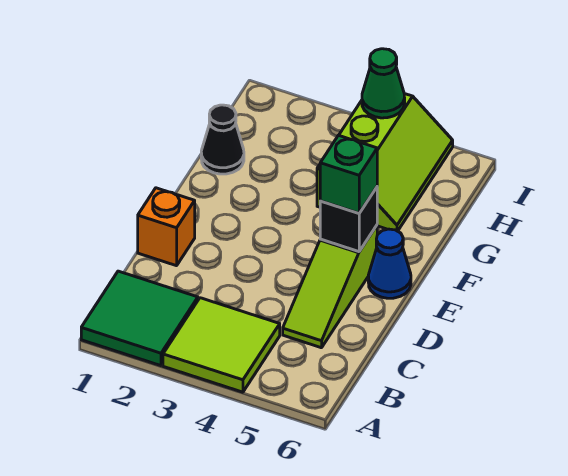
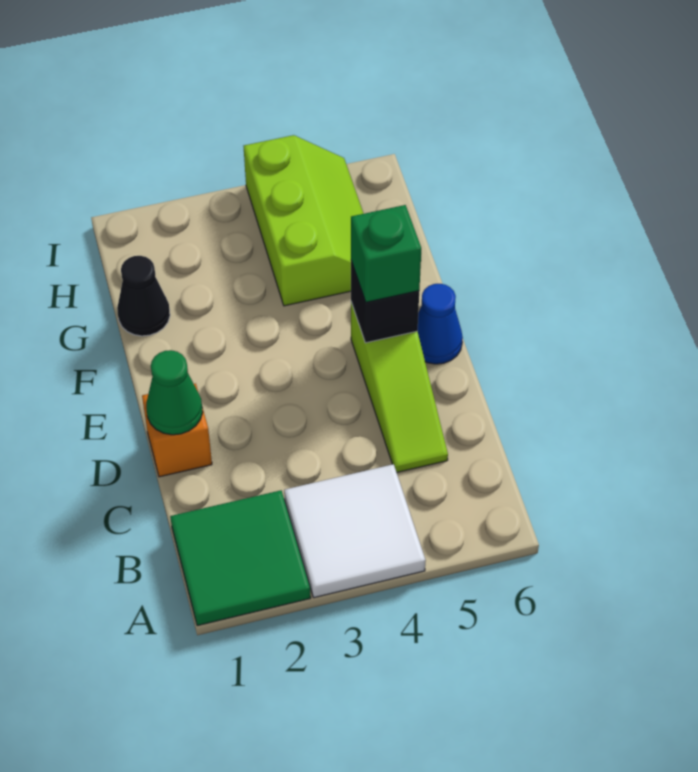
lime 2x2 tile [163,298,280,392] -> white 2x2 tile [284,464,426,598]
green 1x1 cone [362,49,405,118] -> green 1x1 cone moved to [146,350,203,435]

